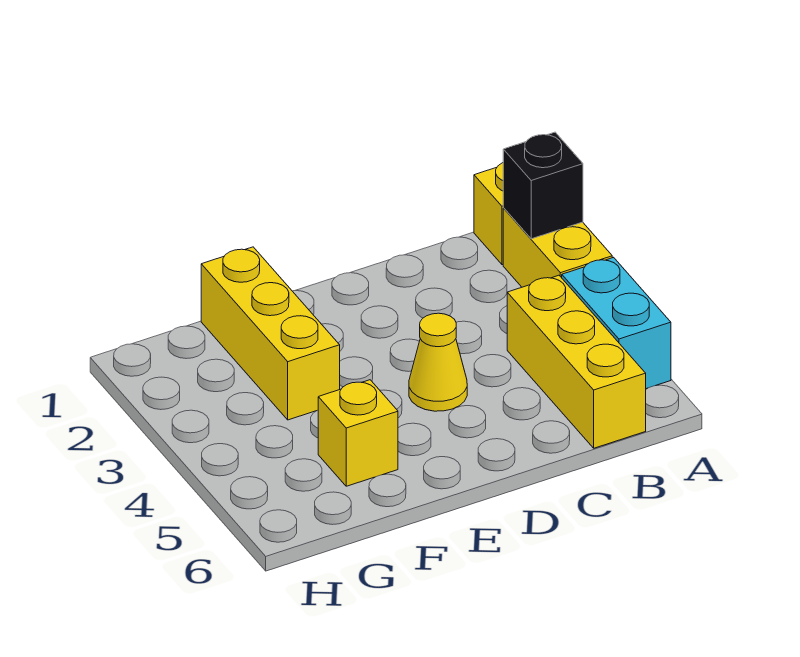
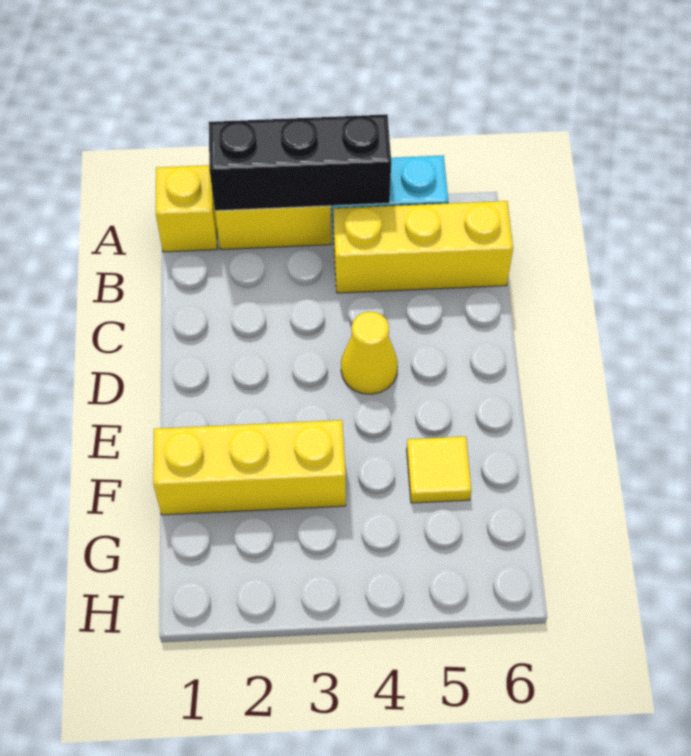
black 1x1 brick [503,132,583,239] -> black 1x3 brick [209,114,391,211]
yellow 1x1 brick [318,380,398,486] -> yellow 1x1 tile [407,437,472,503]

